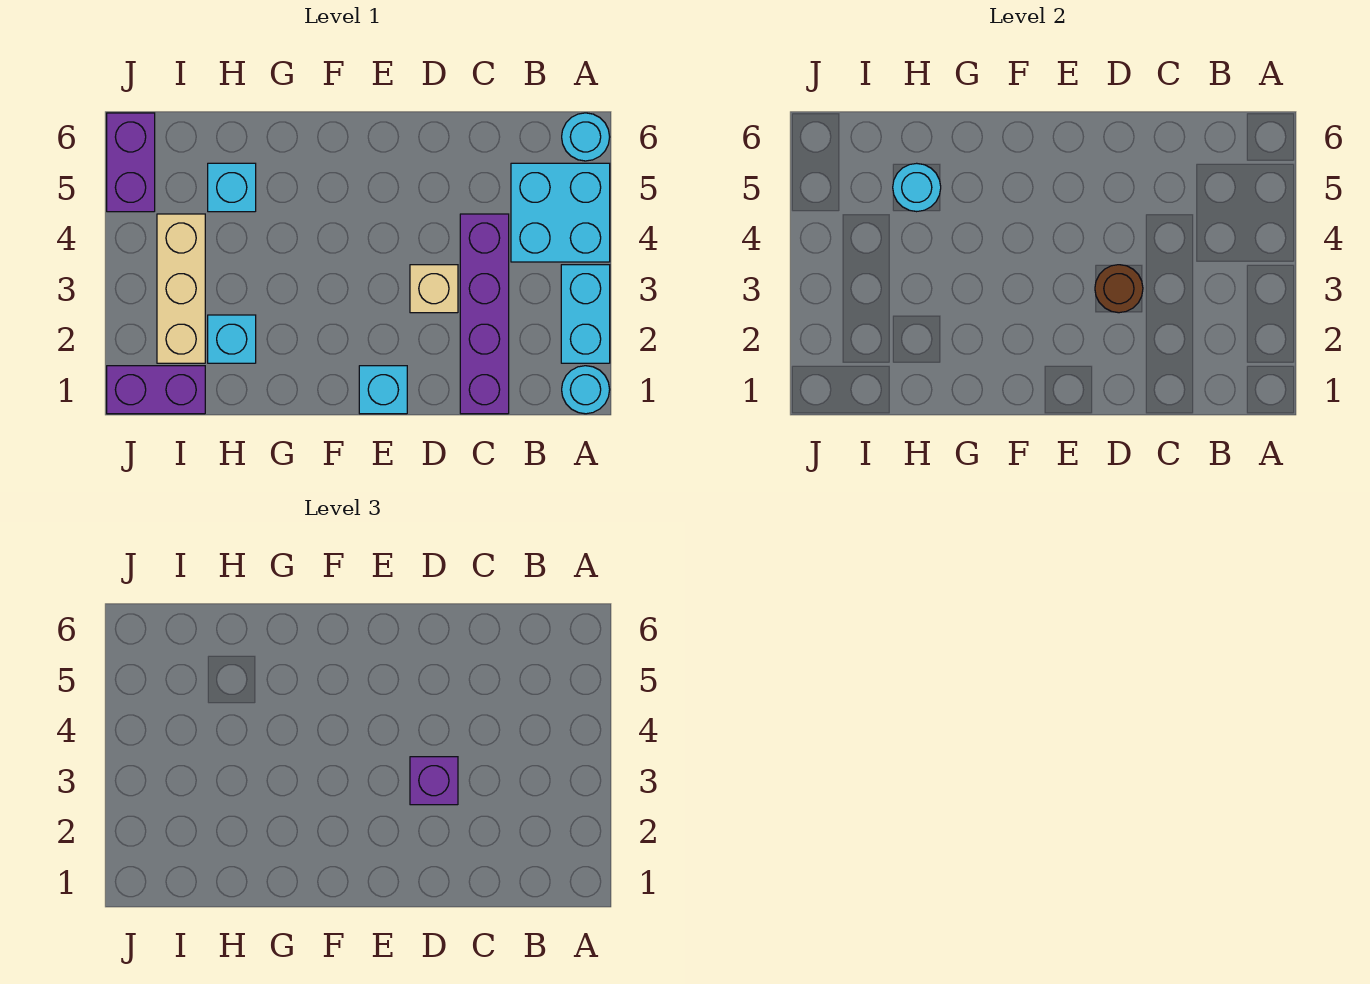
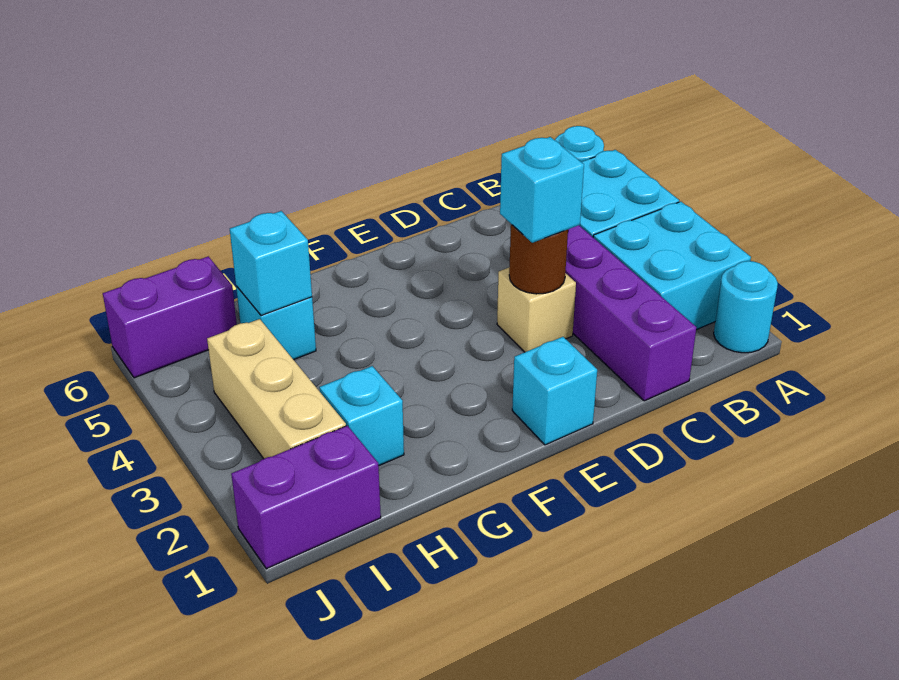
cyan 1x2 brick [561,265,610,363] -> cyan 2x2 brick [593,202,751,330]
purple 1x1 brick [410,757,458,805] -> cyan 1x1 brick [500,137,584,243]
cyan 1x1 round brick [893,163,941,212] -> cyan 1x1 brick [230,211,312,316]
purple 1x2 brick [107,113,155,212] -> purple 1x2 brick turned to [103,256,237,378]

